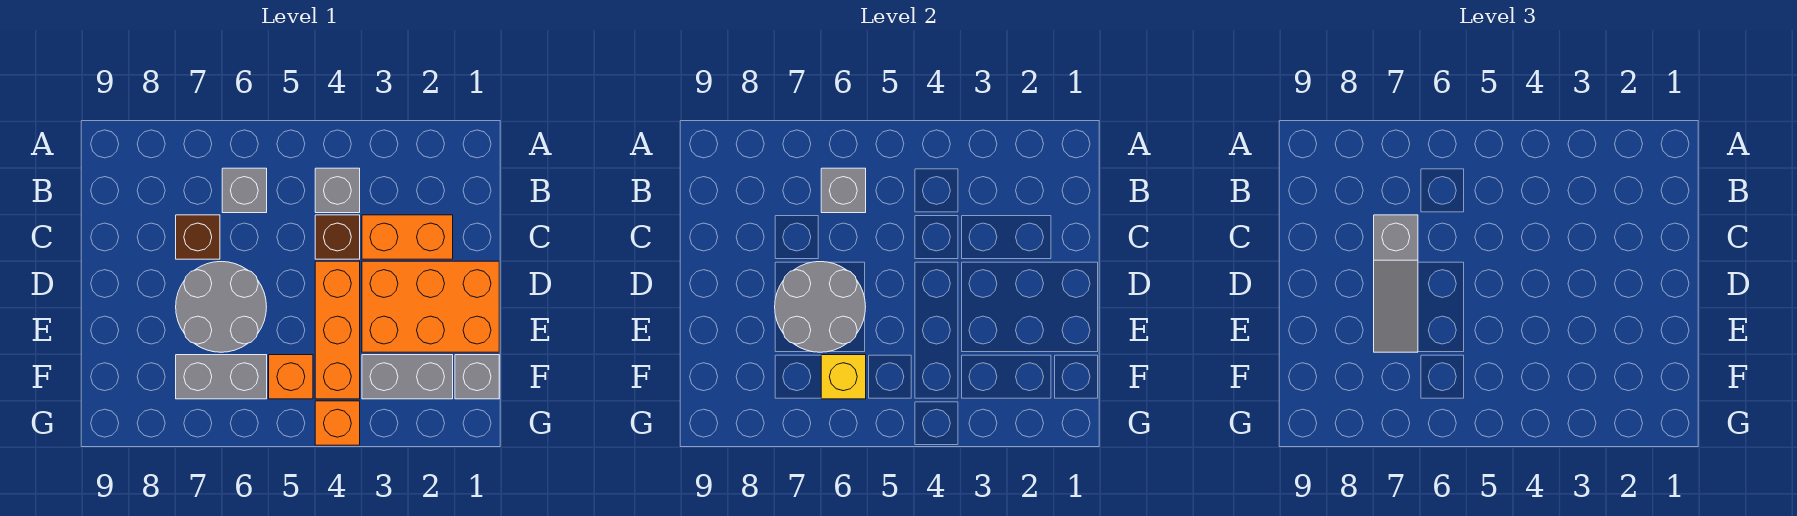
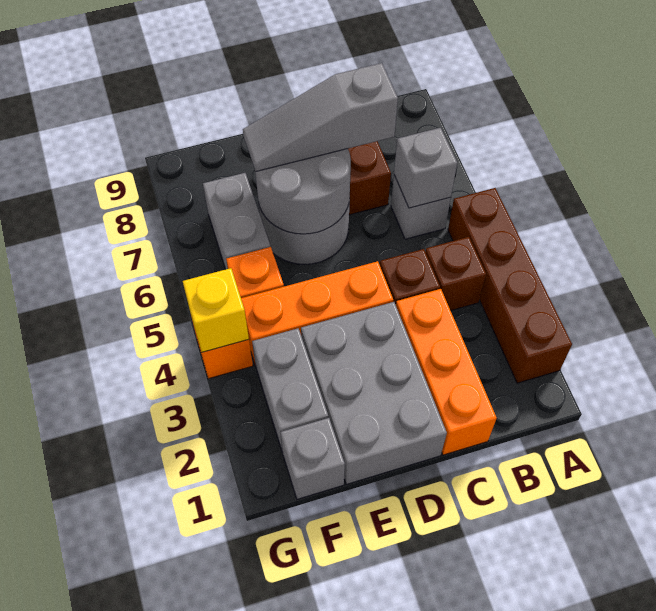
none -> brown 1x4 brick [448,188,572,383]
grey 1x1 brick [315,168,360,213] -> brown 1x1 brick [425,237,486,311]
orange 1x2 brick [362,215,453,259] -> orange 1x3 brick [396,289,497,455]
orange 2x3 brick [362,261,499,352] -> grey 2x3 brick [301,302,447,484]
yellow 1x1 brick [821,355,866,399] -> yellow 1x1 brick moved to [183,268,249,352]

